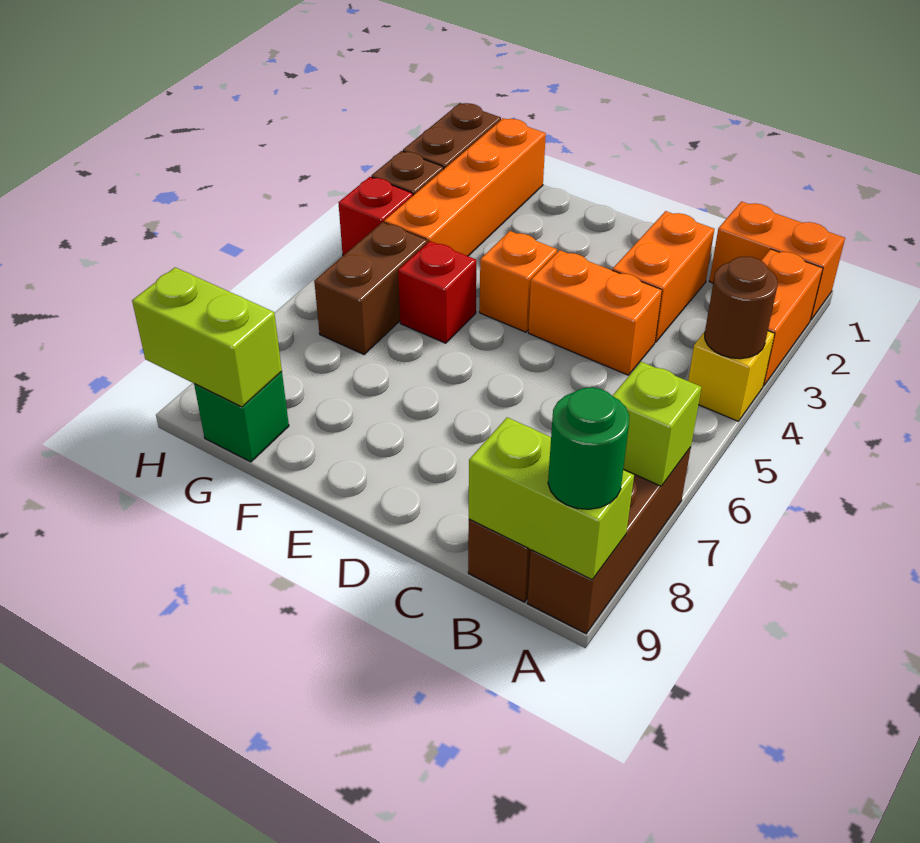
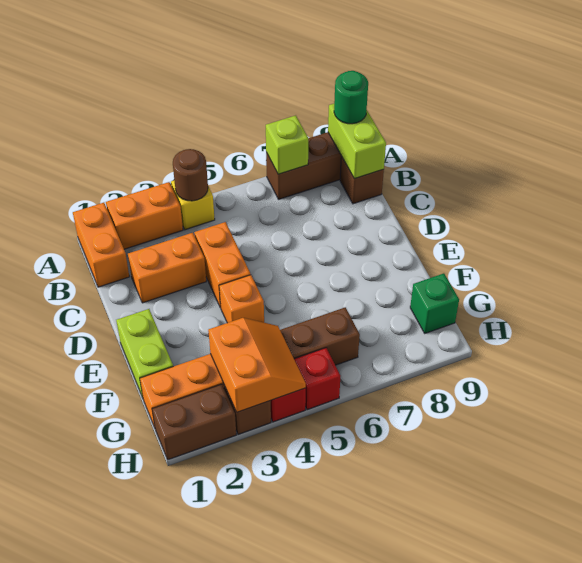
red 1x1 brick [398,241,476,343] -> red 1x1 brick moved to [294,348,340,410]
none -> orange 2x2 slope [208,318,306,412]
lime 1x2 brick [132,267,282,407] -> lime 1x2 brick moved to [116,309,173,397]

